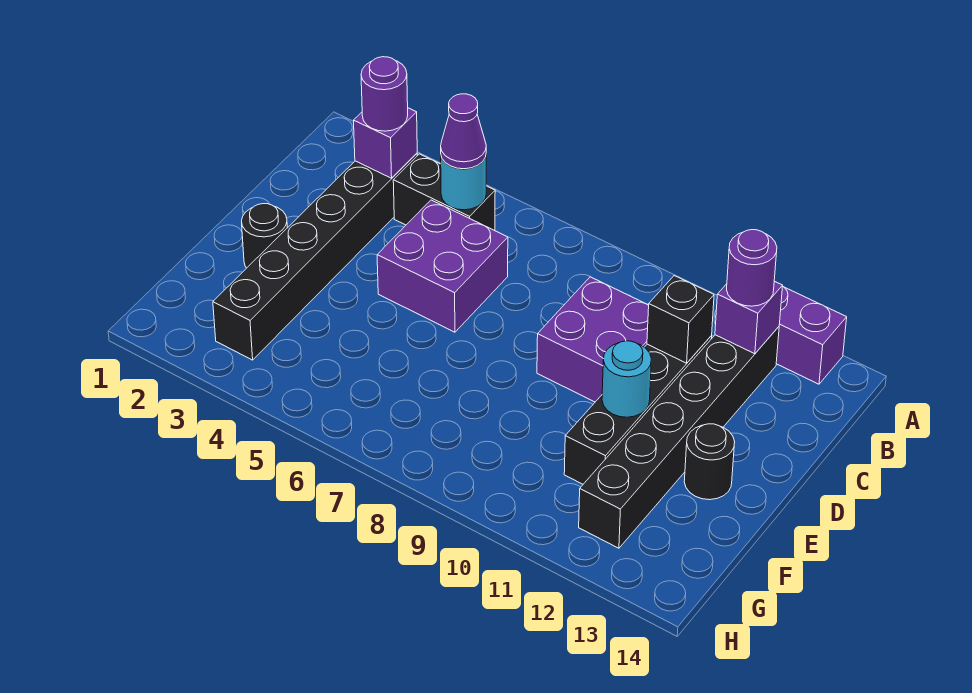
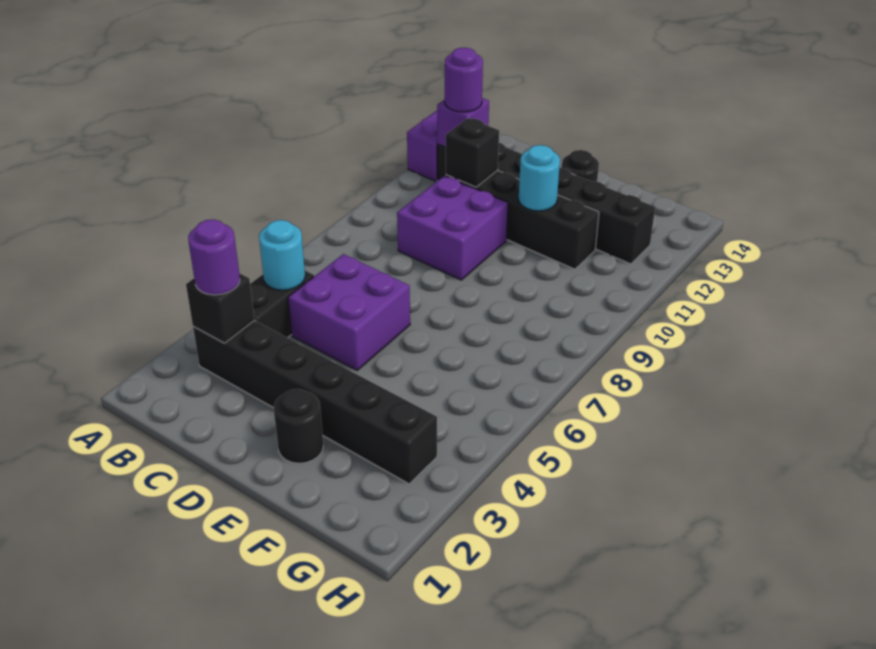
purple 1x1 brick [354,108,417,178] -> black 1x1 brick [186,273,255,343]
purple 1x1 cone [441,94,486,169] -> none

